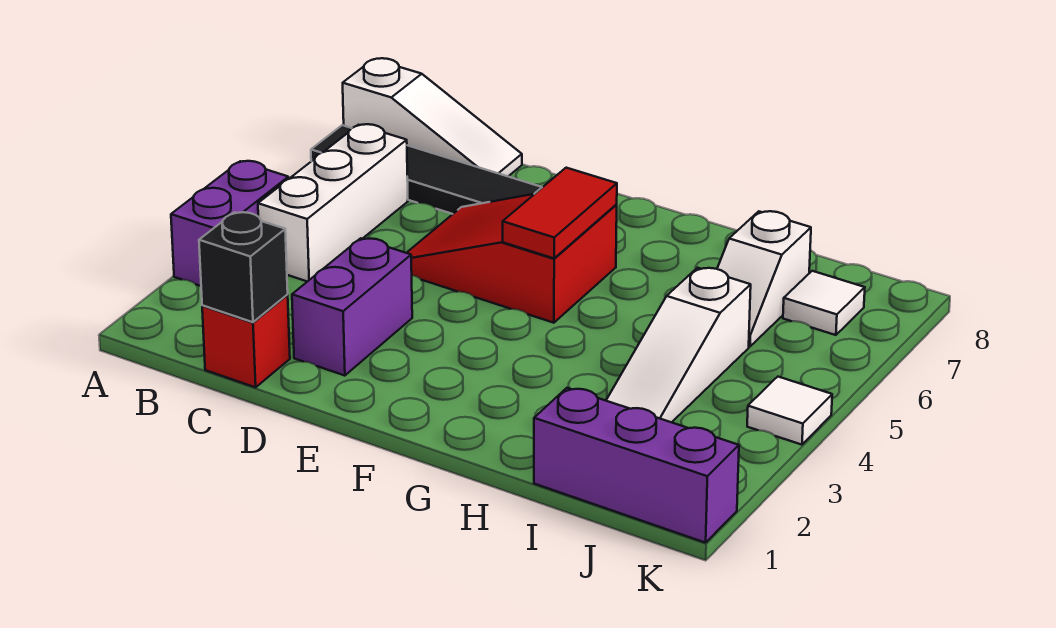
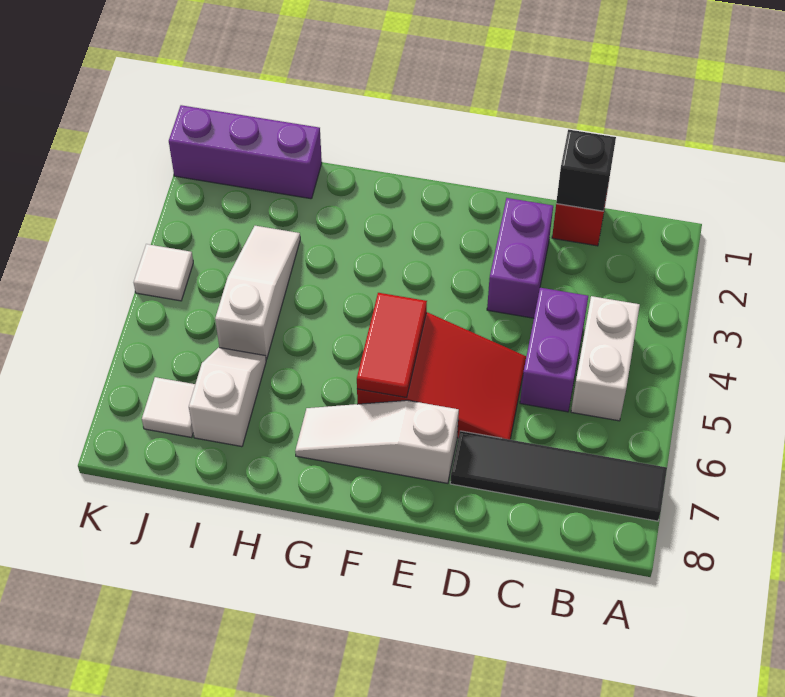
purple 1x2 brick [171,161,289,286] -> purple 1x2 brick moved to [520,288,588,412]
white 1x3 slope [343,58,522,176] -> white 1x3 slope moved to [295,400,459,483]
white 1x3 brick [258,124,408,282] -> white 1x2 brick [571,296,640,421]

